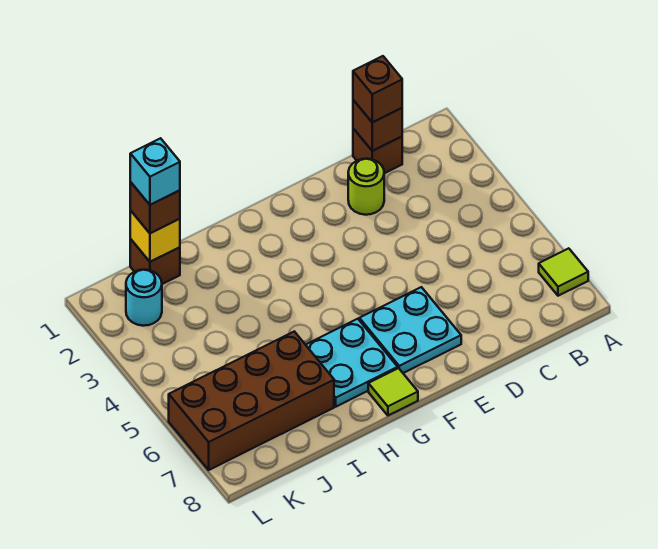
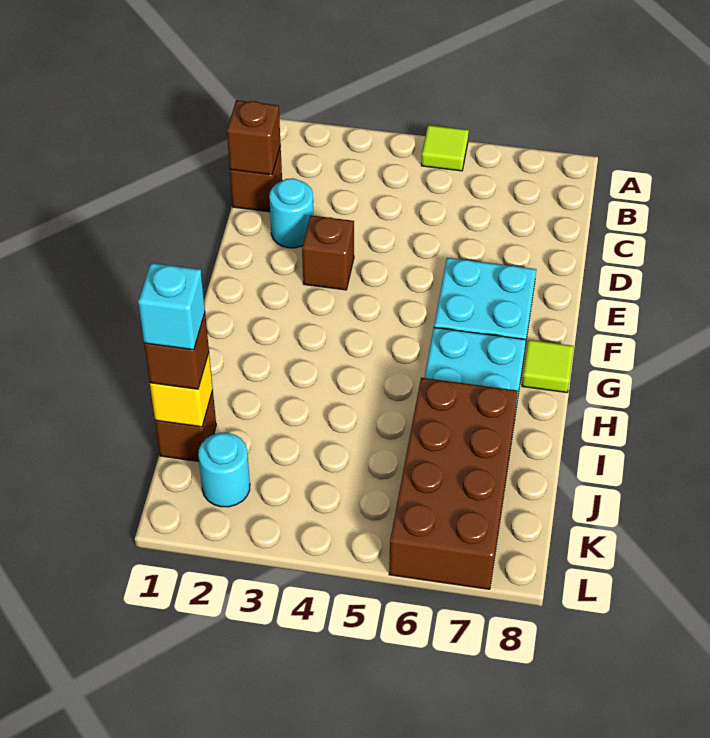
lime 1x1 tile [539,248,588,296] -> lime 1x1 tile moved to [421,125,469,171]
brown 1x1 brick [353,56,402,122] -> brown 1x1 brick moved to [302,215,354,290]
lime 1x1 round brick [348,159,384,215] -> cyan 1x1 round brick [269,178,313,248]

